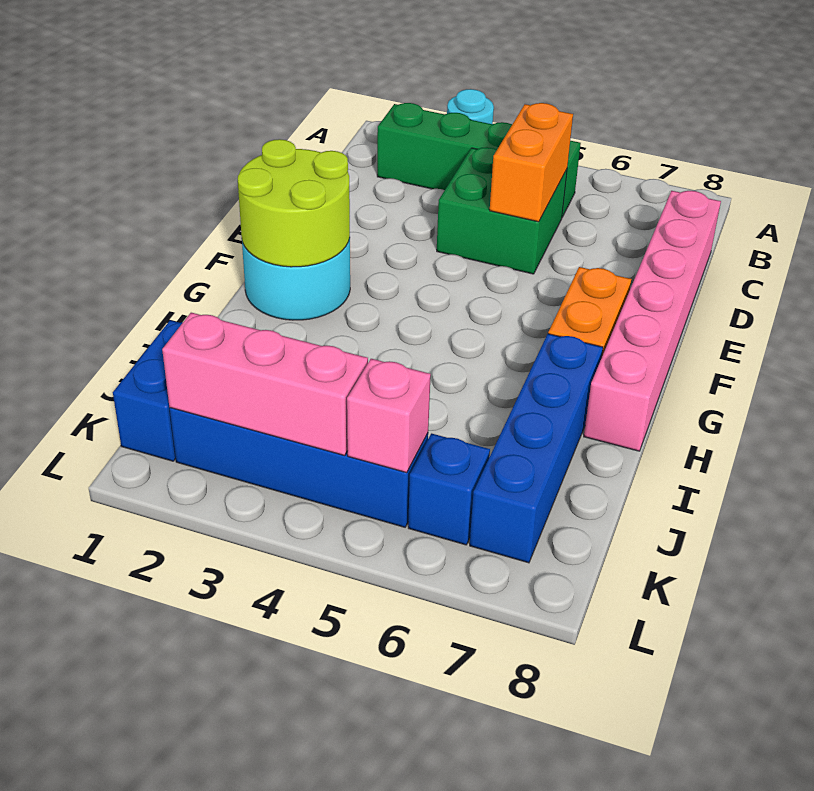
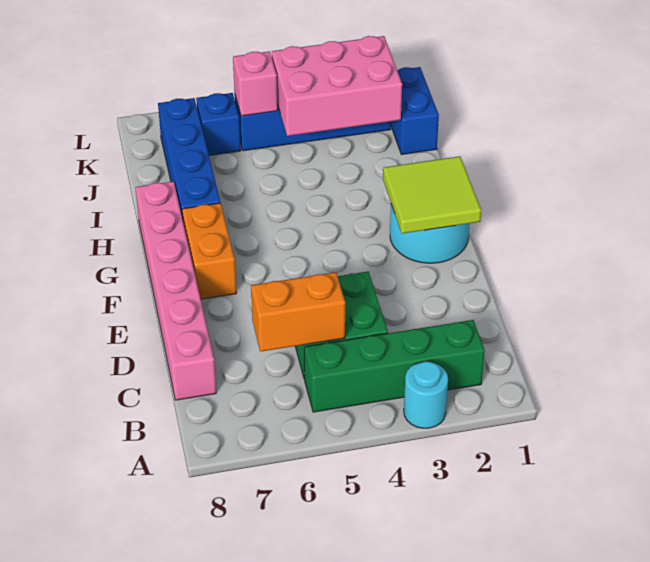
orange 1x2 brick [490,103,573,222] -> orange 1x2 brick turned to [251,272,345,352]
lime 2x2 round brick [238,139,350,267] -> lime 2x2 tile [383,156,481,234]
pink 1x3 brick [162,313,368,455] -> pink 2x3 brick [272,36,402,136]

